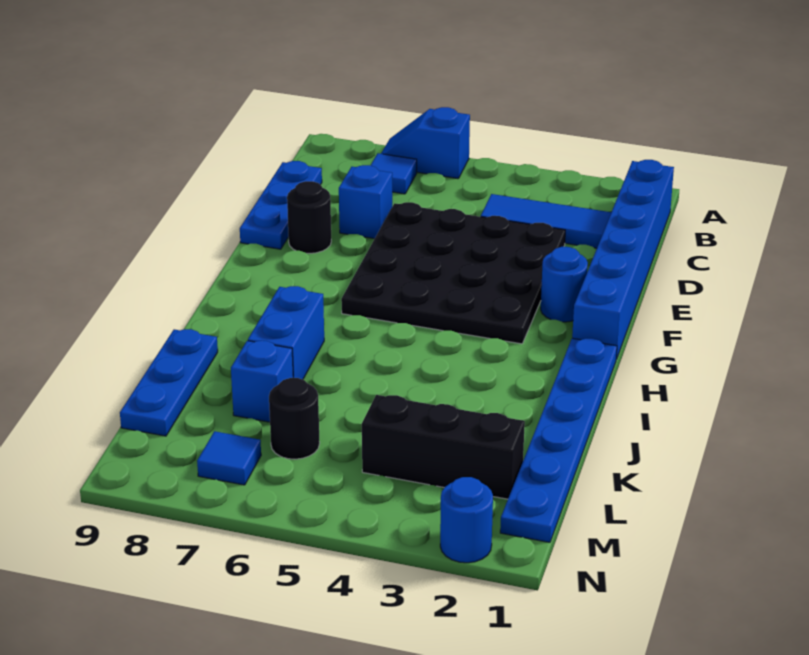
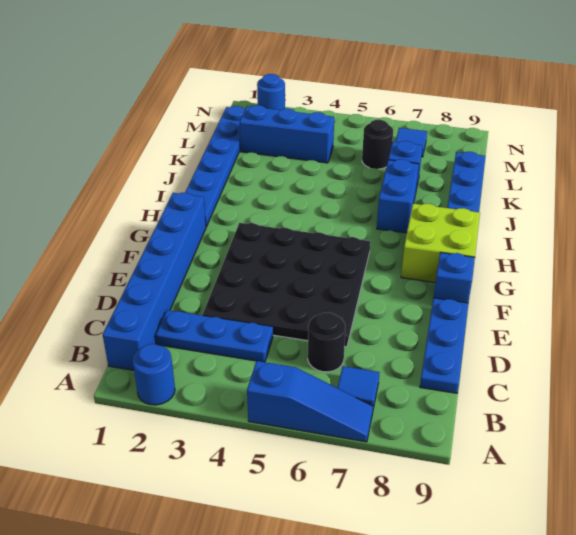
blue 1x2 slope [381,107,470,179] -> blue 1x3 slope [247,361,373,442]
blue 1x3 tile [481,194,611,248] -> blue 1x3 plate [156,310,273,362]
blue 1x1 brick [339,165,392,239] -> blue 1x1 brick moved to [434,252,475,303]
black 1x1 round brick [287,181,331,253] -> black 1x1 round brick moved to [308,313,346,372]
blue 1x1 round brick [541,247,588,322] -> blue 1x1 round brick moved to [133,344,175,405]
none -> lime 2x2 brick [401,204,480,283]
black 1x3 brick [362,395,525,499] -> blue 1x3 brick [240,105,334,163]

